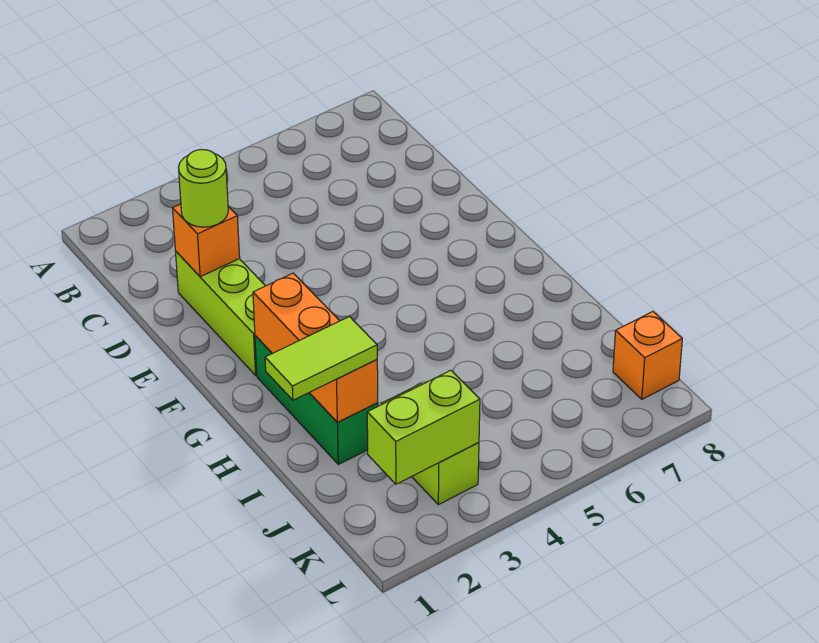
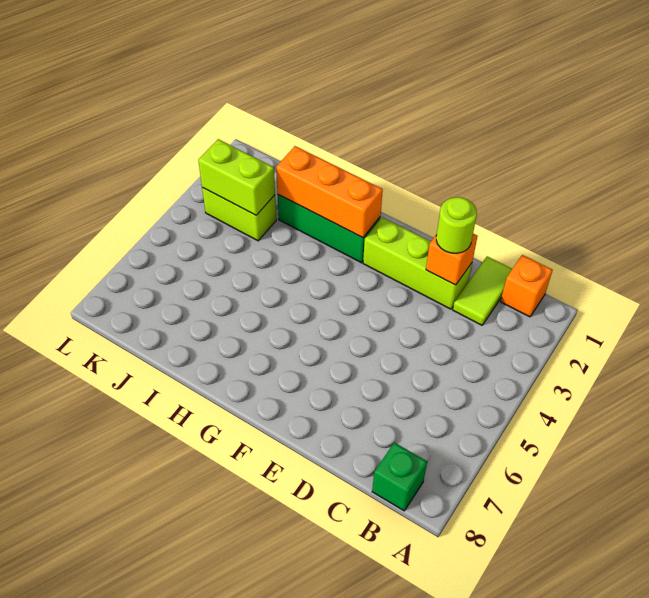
none -> green 1x1 brick [372,443,427,511]
lime 1x2 tile [265,317,377,400] -> lime 1x2 tile moved to [453,256,512,325]
lime 1x2 brick [367,370,480,484] -> lime 1x2 brick turned to [198,139,275,215]
orange 1x1 brick [613,312,682,399] -> orange 1x1 brick moved to [500,255,552,317]

